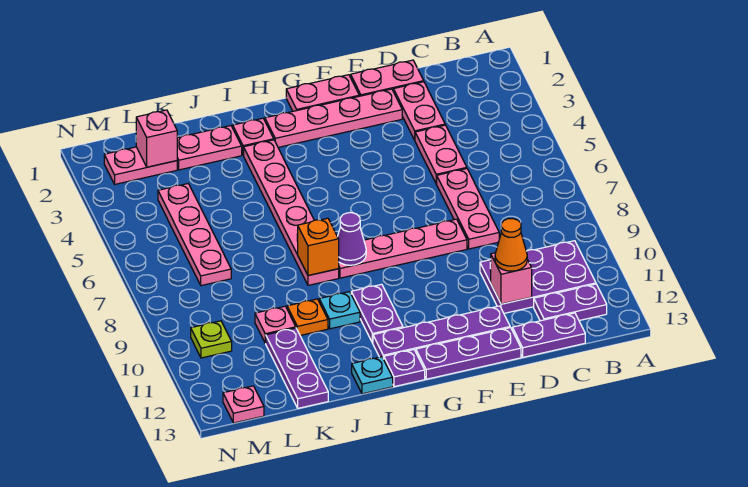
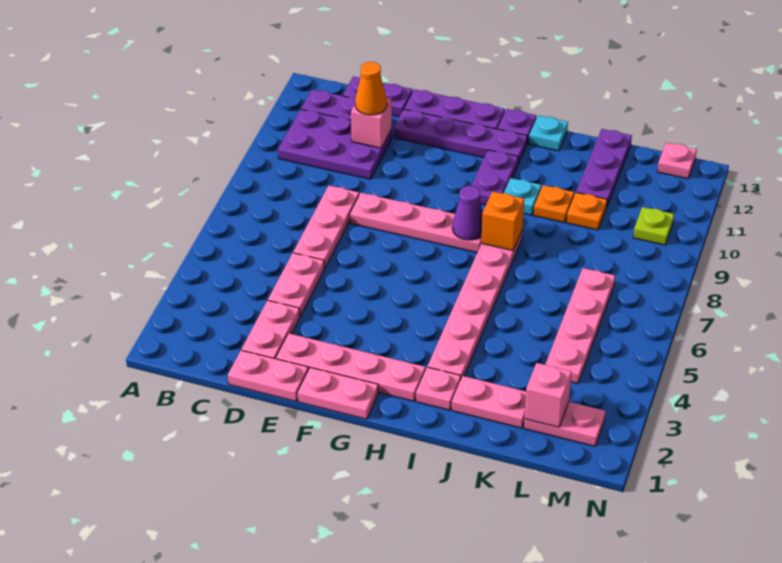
pink 1x1 plate [255,306,296,343] -> orange 1x1 plate [567,192,607,230]

